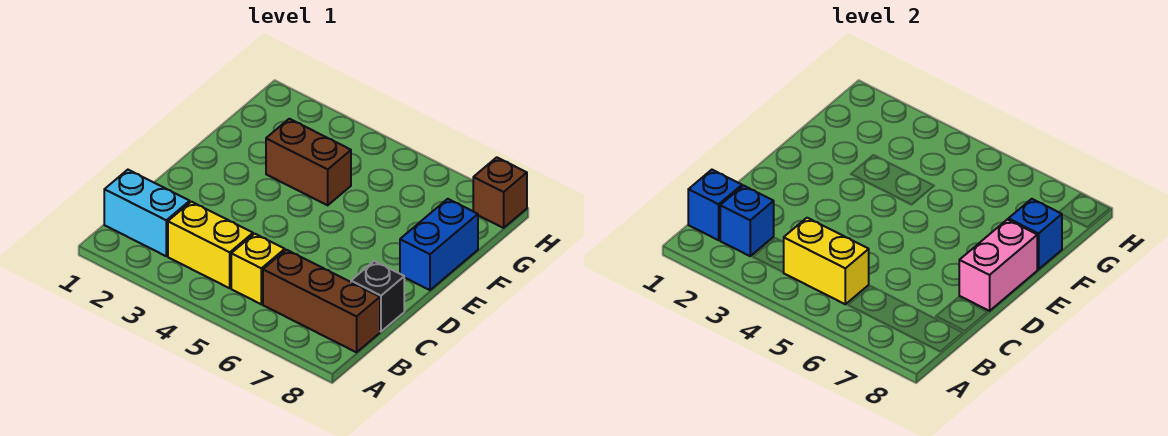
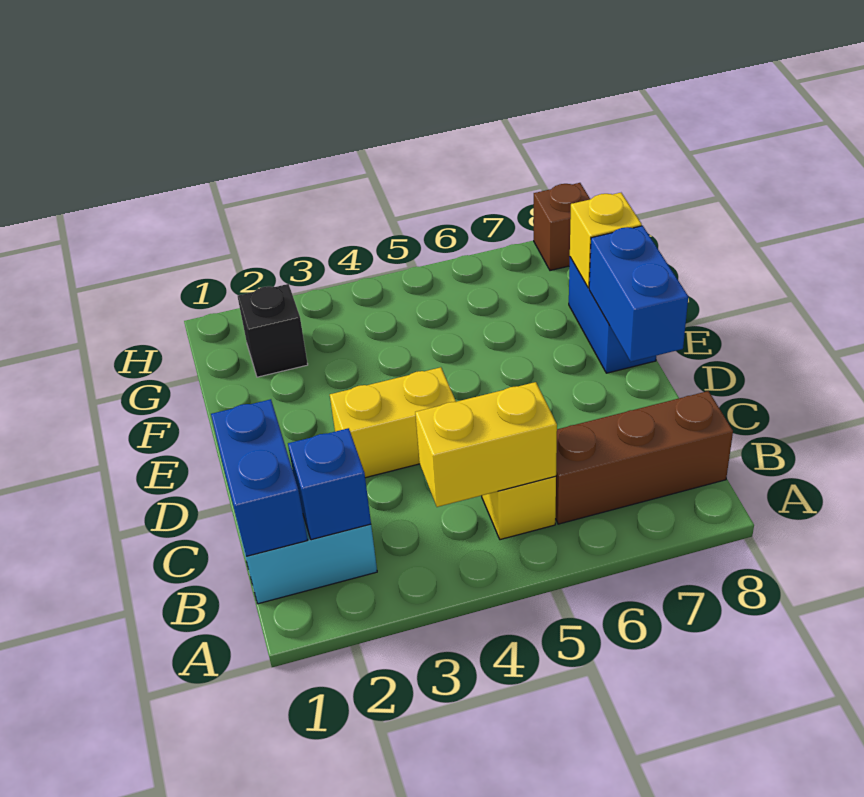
blue 1x1 brick [688,170,742,240] -> blue 1x2 brick [211,399,307,556]
yellow 1x2 brick [168,202,253,288] -> yellow 1x2 brick moved to [330,367,456,478]
black 1x1 brick [351,261,404,332] -> black 1x1 brick moved to [238,284,308,377]
pink 1x2 brick [959,220,1037,311] -> blue 1x2 brick [589,226,688,362]
brown 1x2 brick [266,119,351,205] -> none
blue 1x1 brick [1008,199,1062,269] -> yellow 1x1 brick [570,193,642,288]

